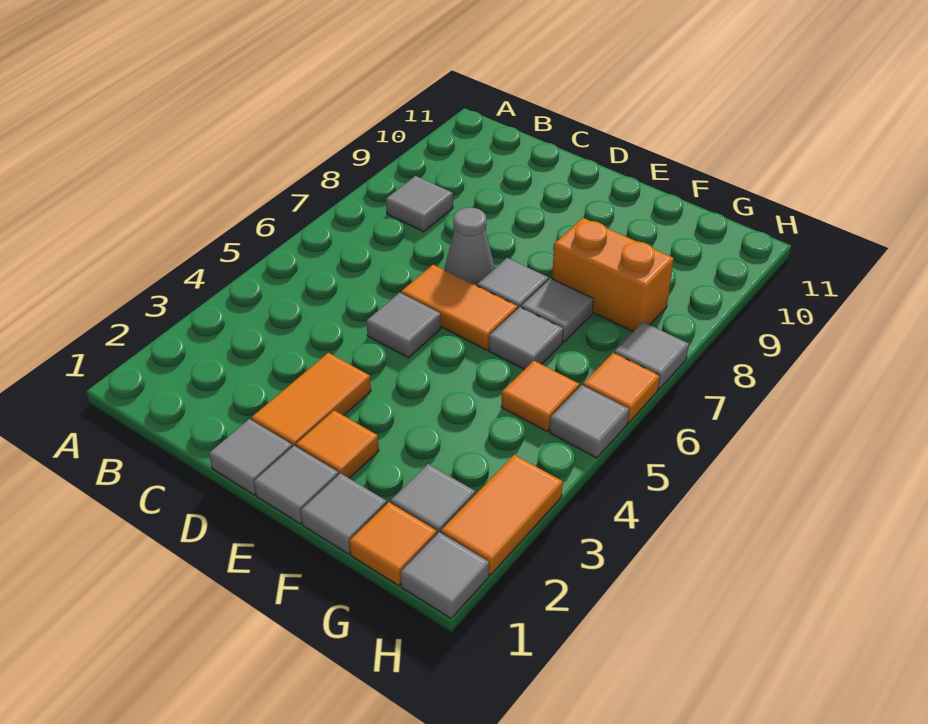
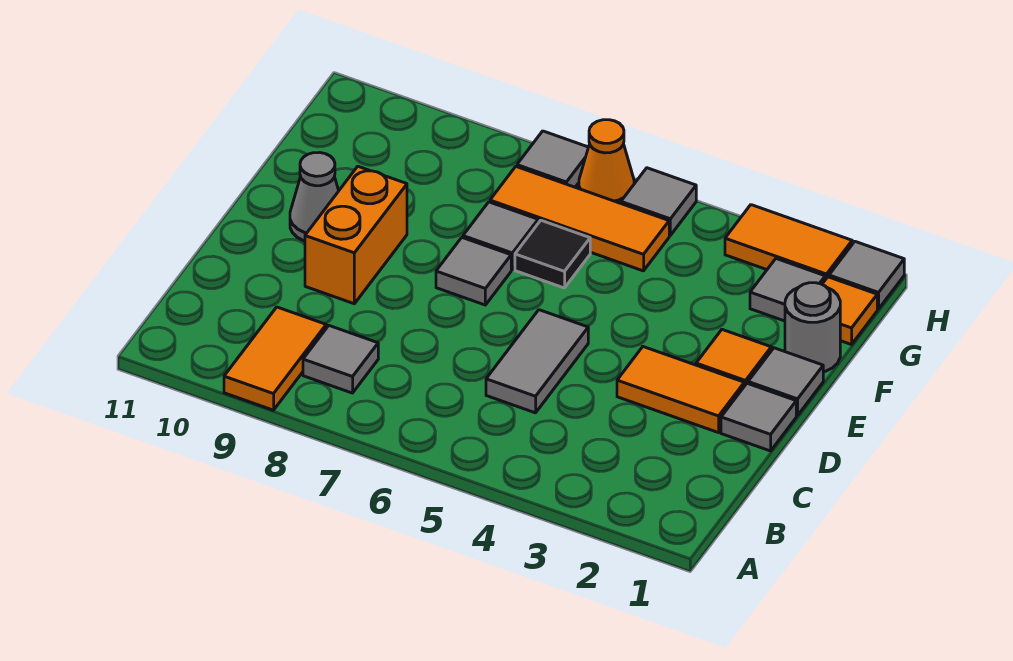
grey 1x1 tile [367,293,441,358] -> grey 1x2 tile [486,310,588,413]
orange 1x2 tile [401,265,518,350] -> orange 1x2 tile moved to [224,307,326,410]
grey 1x1 cone [445,208,495,286] -> grey 1x1 cone moved to [290,152,339,241]
grey 1x1 tile [301,473,387,554] -> grey 1x1 round brick [785,283,840,372]
grey 1x1 tile [489,307,563,370] -> black 1x1 tile [515,221,590,288]
orange 1x2 brick [552,218,674,331] -> orange 1x2 brick moved to [305,166,407,304]
orange 1x1 tile [501,361,579,431] -> orange 1x3 tile [490,167,669,271]
orange 1x1 tile [583,353,660,423] -> orange 1x1 cone [579,120,634,203]

